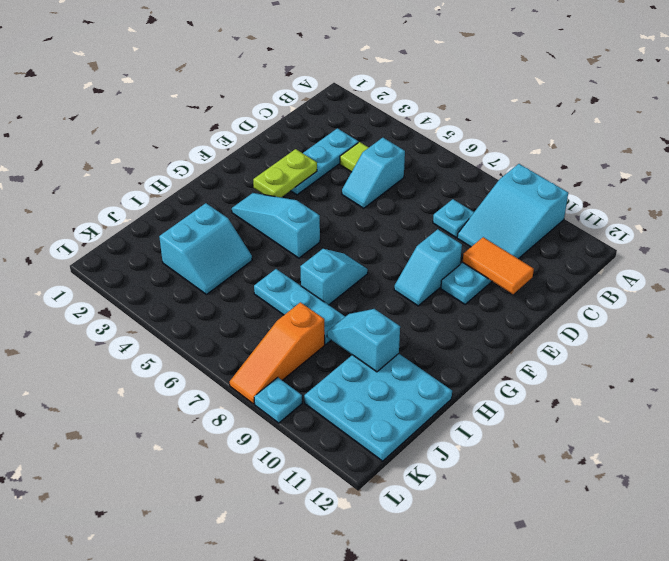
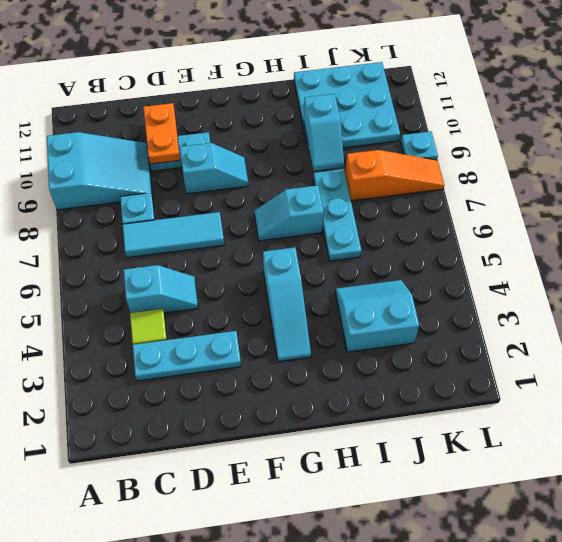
none -> cyan 1x3 tile [123,212,224,258]
orange 1x2 tile [463,237,534,294] -> orange 1x2 plate [143,103,180,164]
lime 1x2 plate [253,149,317,197] -> none

